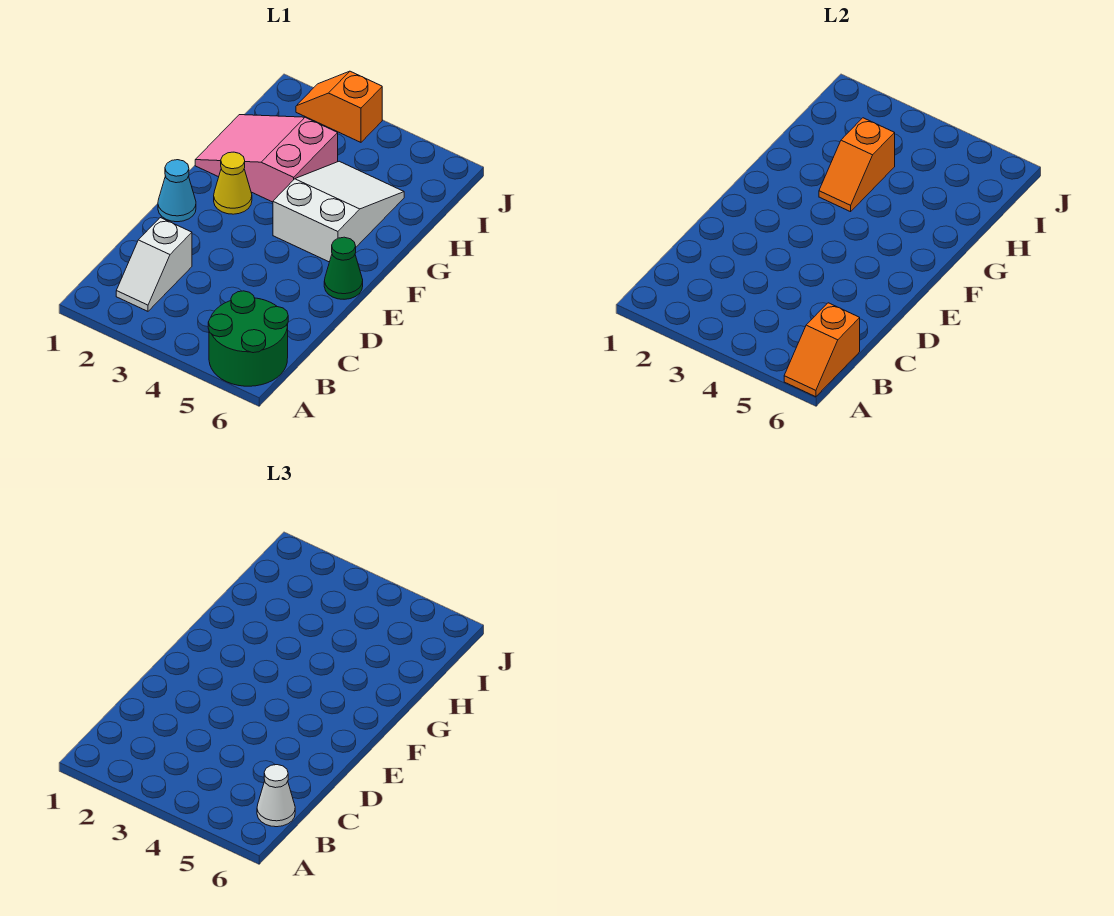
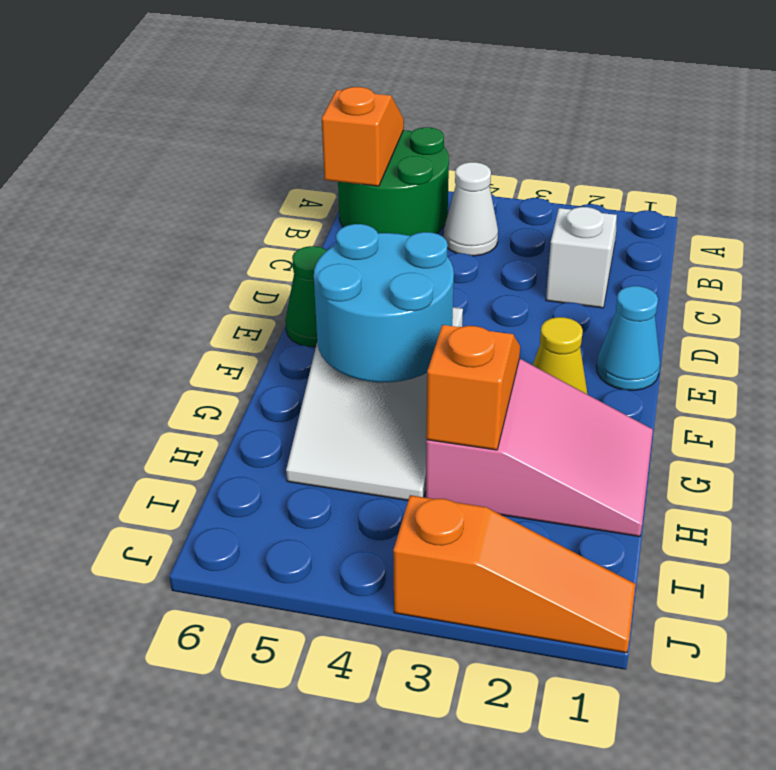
white 1x1 cone [257,765,295,827] -> white 1x1 cone moved to [444,162,498,256]
none -> cyan 2x2 round brick [314,224,454,383]
orange 1x2 slope [296,71,382,142] -> orange 1x3 slope [393,495,635,653]

